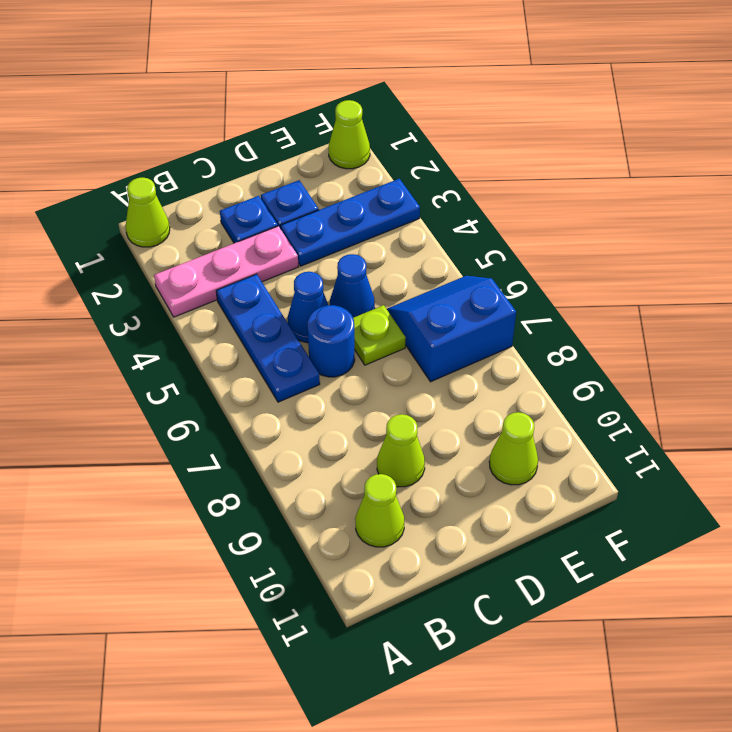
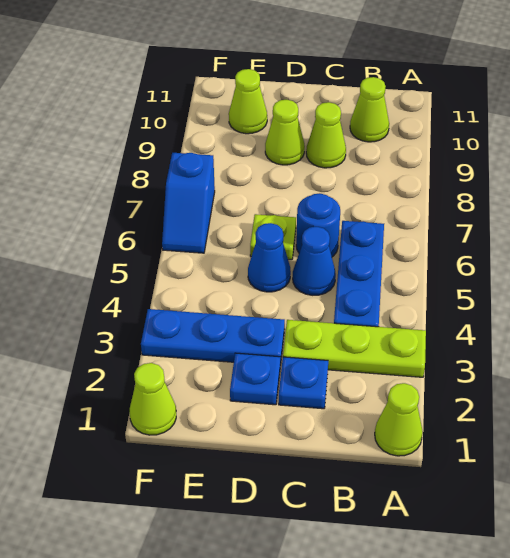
pink 1x3 plate [154,226,299,317] -> lime 1x3 plate [283,320,426,377]
none -> lime 1x1 cone [265,100,305,165]
blue 2x2 slope [387,276,516,382] -> blue 1x2 slope [162,153,215,253]

